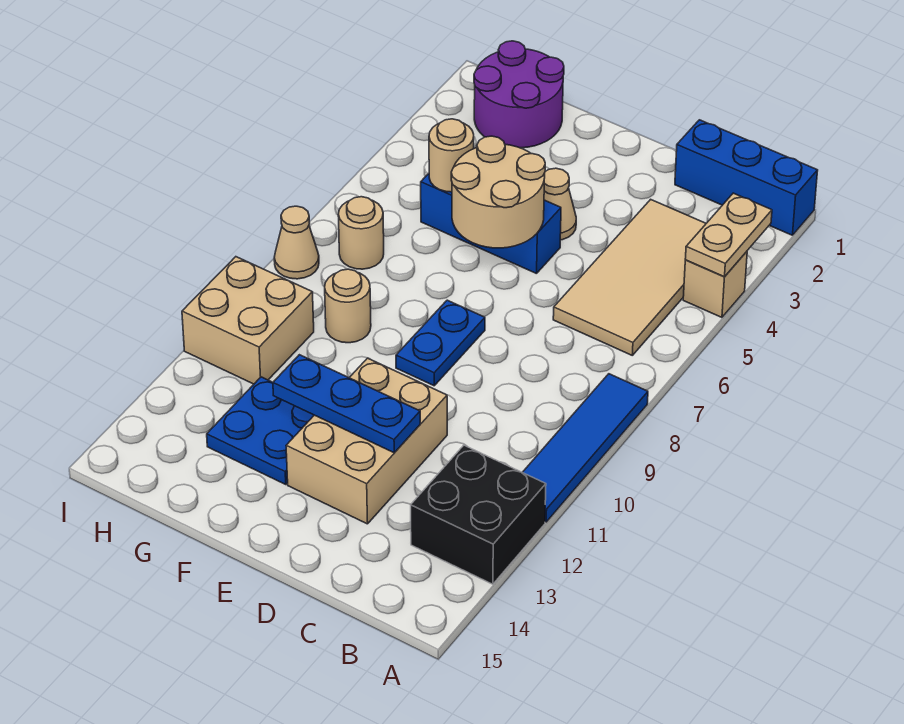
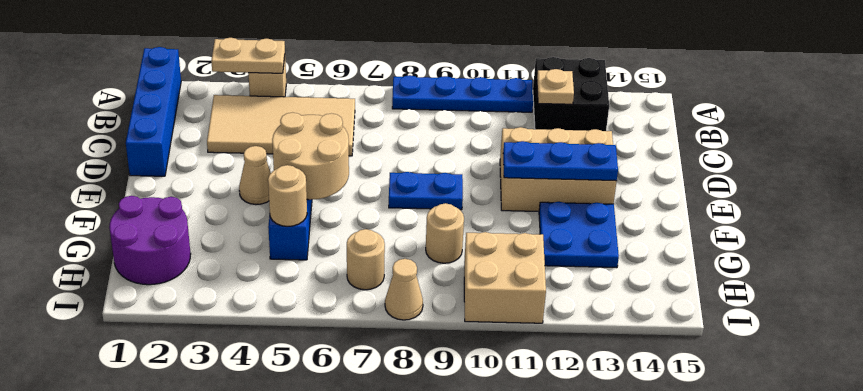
blue 1x3 brick [675,120,818,235] -> blue 1x4 brick [126,47,181,176]
blue 1x4 tile [523,374,648,522] -> blue 1x4 plate [392,75,533,112]
none -> tan 1x1 plate [537,69,574,104]
blue 1x3 plate [273,355,420,453] -> blue 1x3 plate turned to [503,141,618,181]

